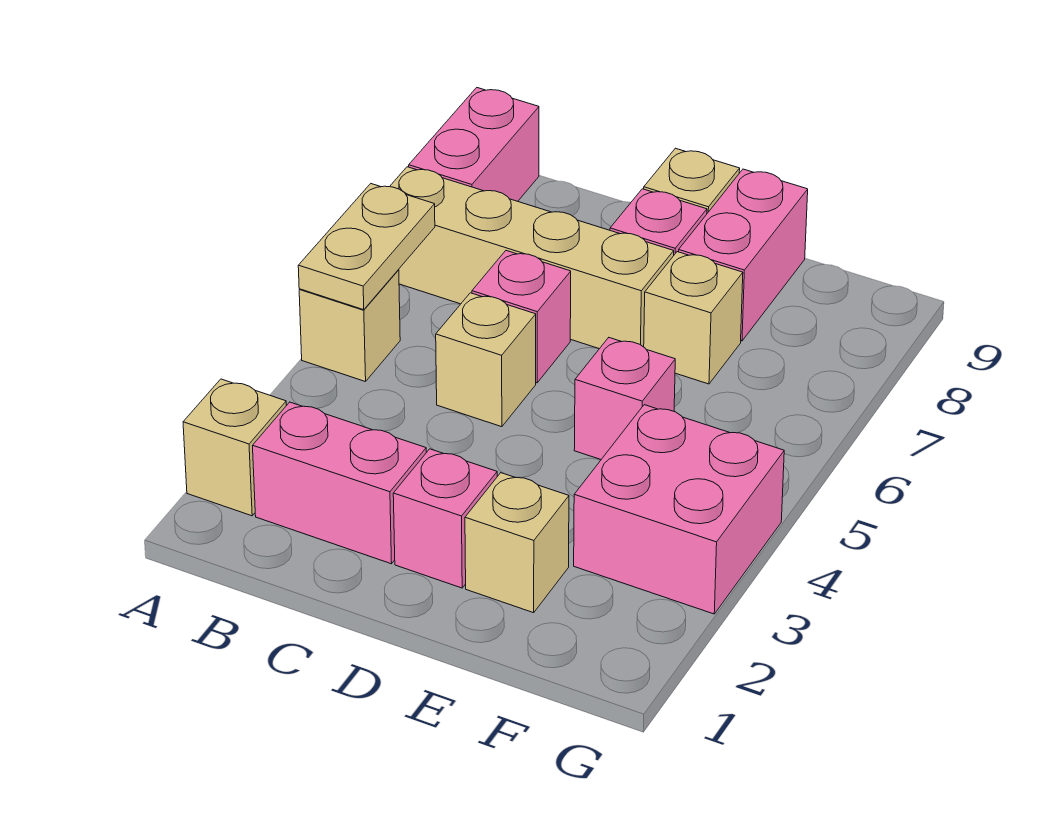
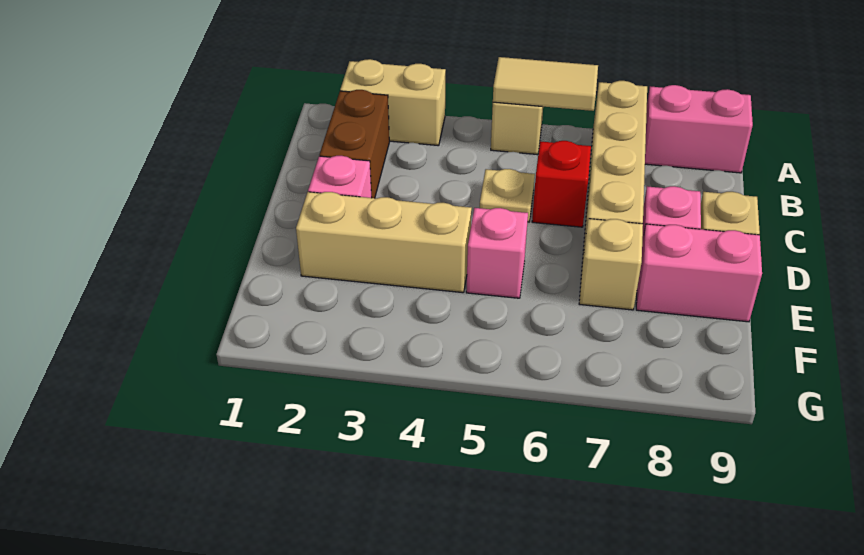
tan 1x1 brick [183,379,286,516] -> tan 1x2 brick [340,59,446,146]
tan 1x2 plate [298,184,435,310] -> tan 1x2 tile [493,57,598,111]
pink 1x2 brick [253,402,426,564] -> brown 1x2 brick [320,90,389,198]
tan 1x1 brick [436,293,536,427] -> tan 1x1 plate [480,169,535,222]
pink 1x1 brick [472,251,571,383] -> red 1x1 brick [532,141,591,227]
tan 1x1 brick [465,473,569,613] -> tan 1x3 brick [296,192,472,293]
pink 2x2 brick [574,405,784,614] -> none

